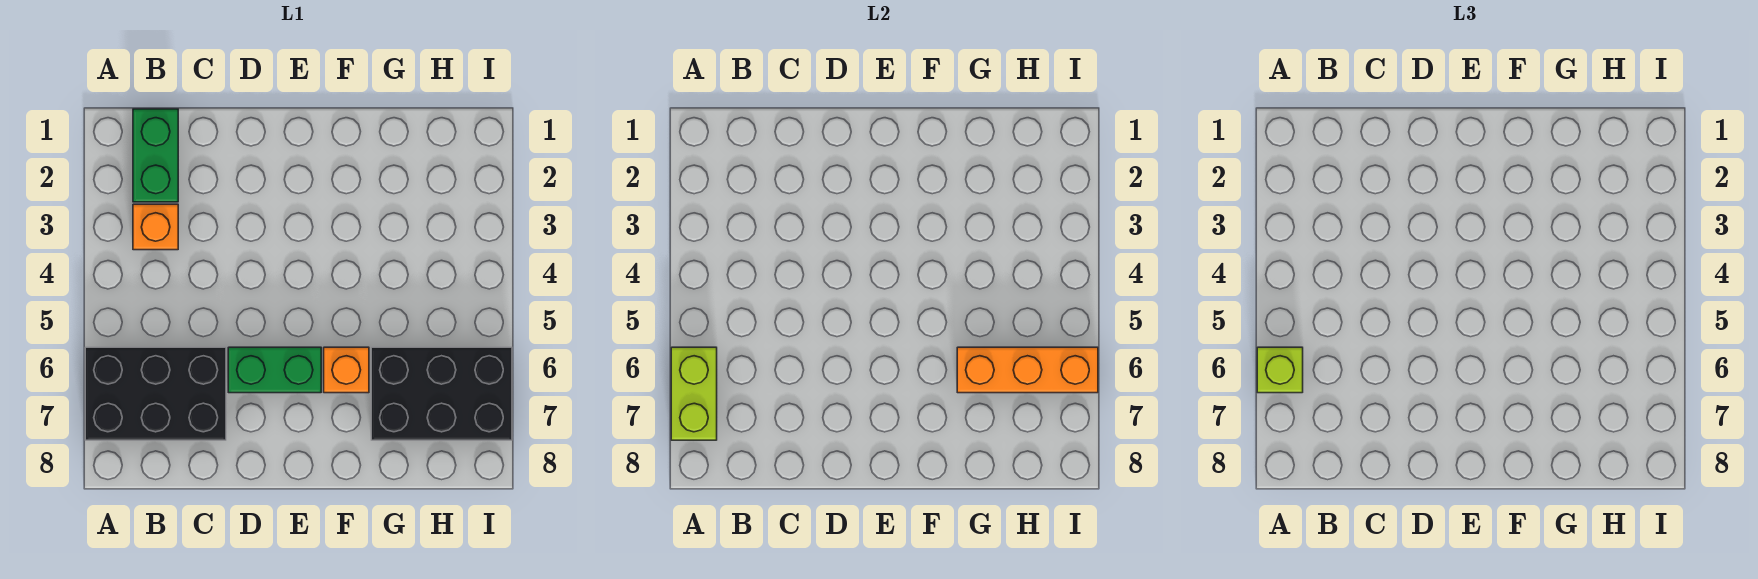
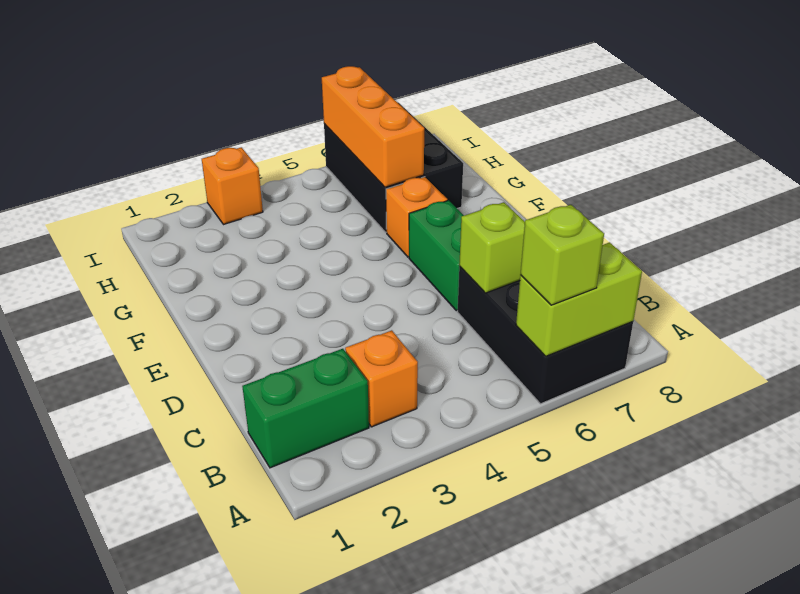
none -> lime 1x1 brick [459,202,525,293]
none -> orange 1x1 brick [202,147,263,225]

